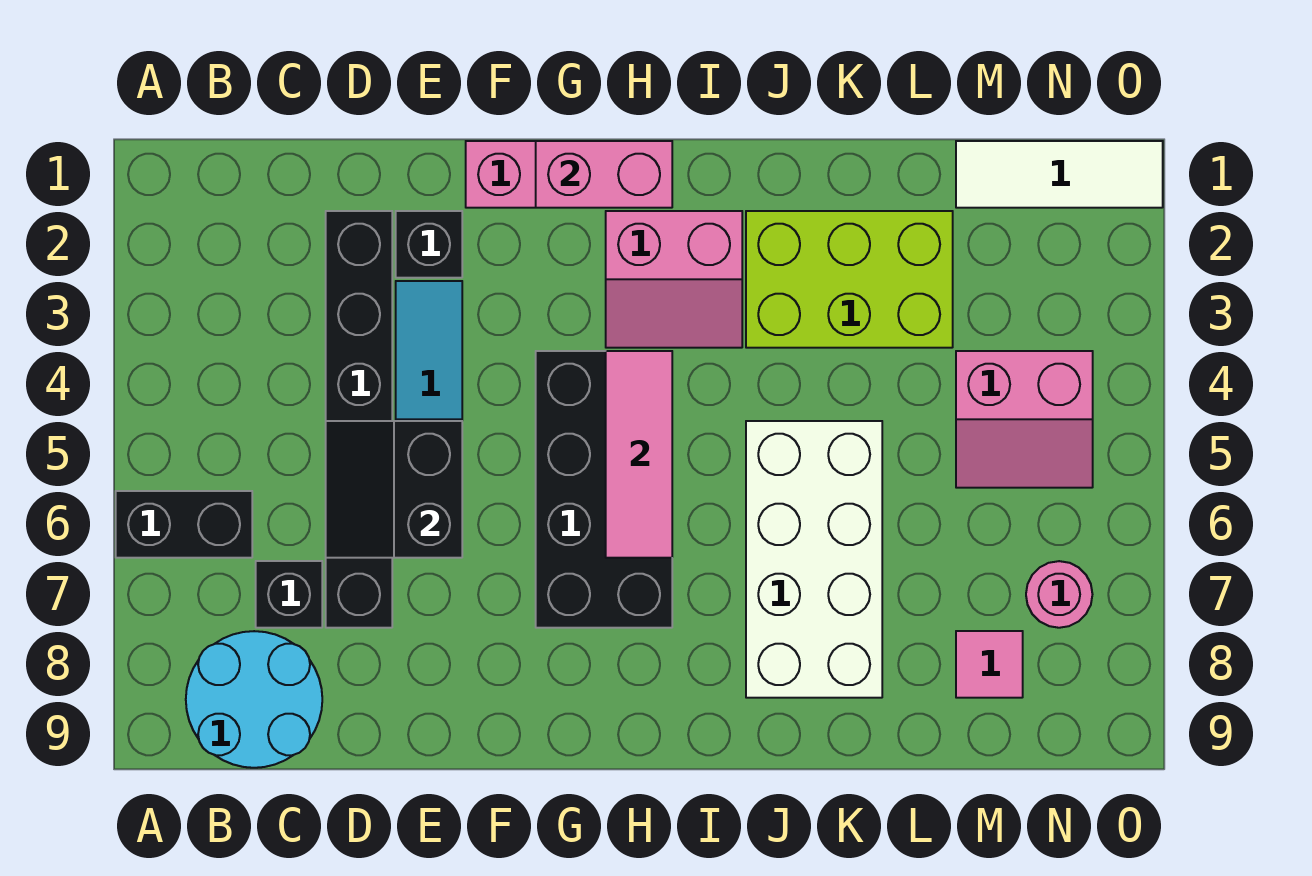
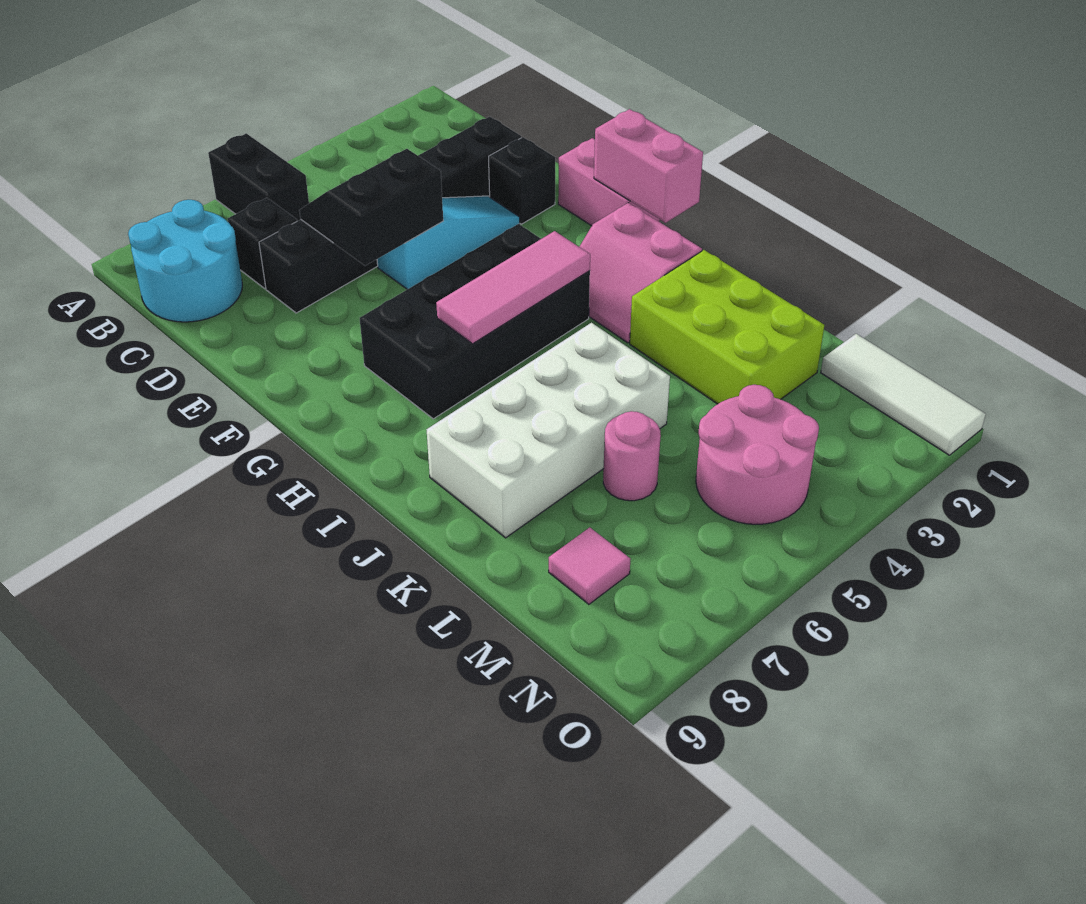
pink 2x2 slope [956,351,1093,488] -> pink 2x2 round brick [696,385,819,524]
pink 1x1 round brick [1026,561,1092,628] -> pink 1x1 round brick moved to [603,411,661,501]

